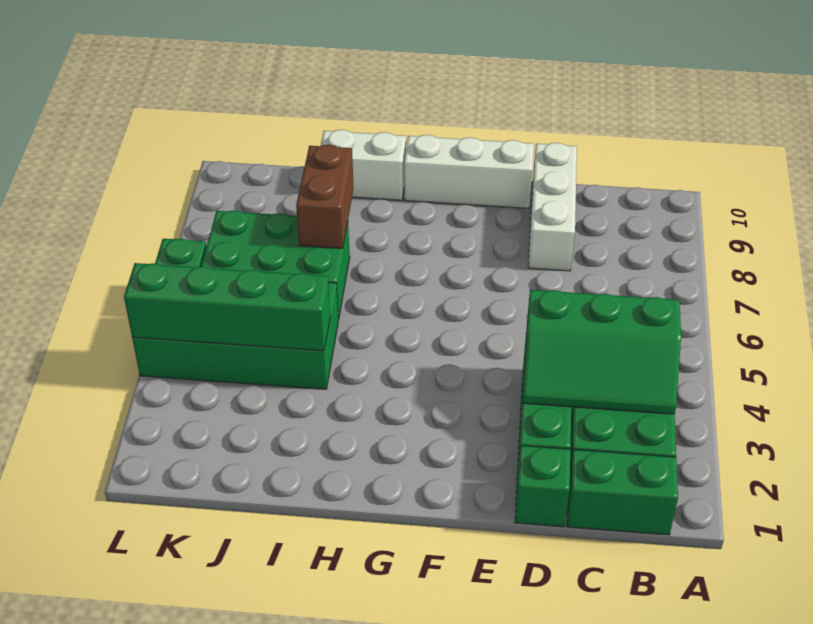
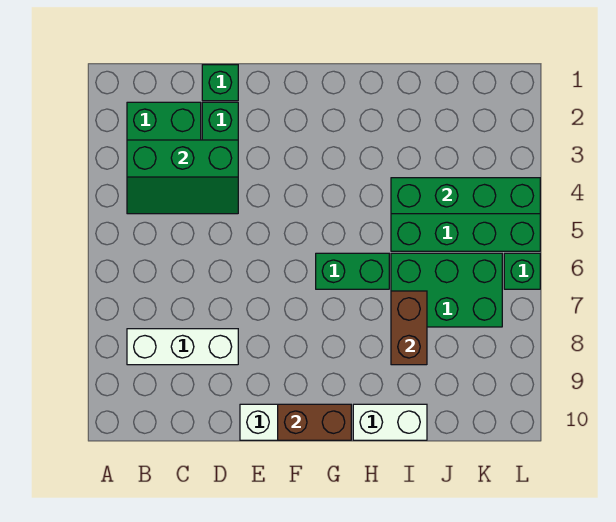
green 1x2 brick [567,449,678,535] -> green 1x2 brick moved to [316,253,389,289]
green 2x3 slope [523,290,681,414] -> green 2x3 slope turned to [127,140,238,214]
white 1x3 brick [528,143,577,271] -> white 1x3 brick turned to [127,329,238,365]
none -> brown 1x2 brick [278,404,351,440]

